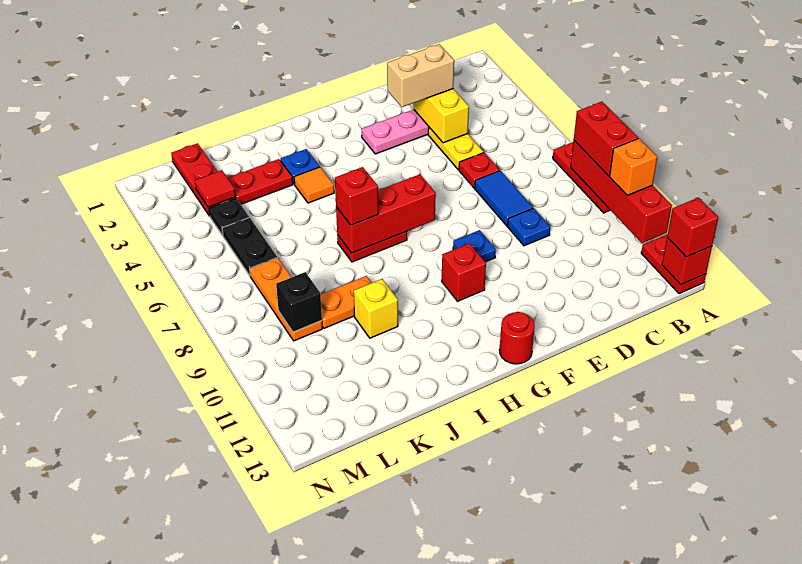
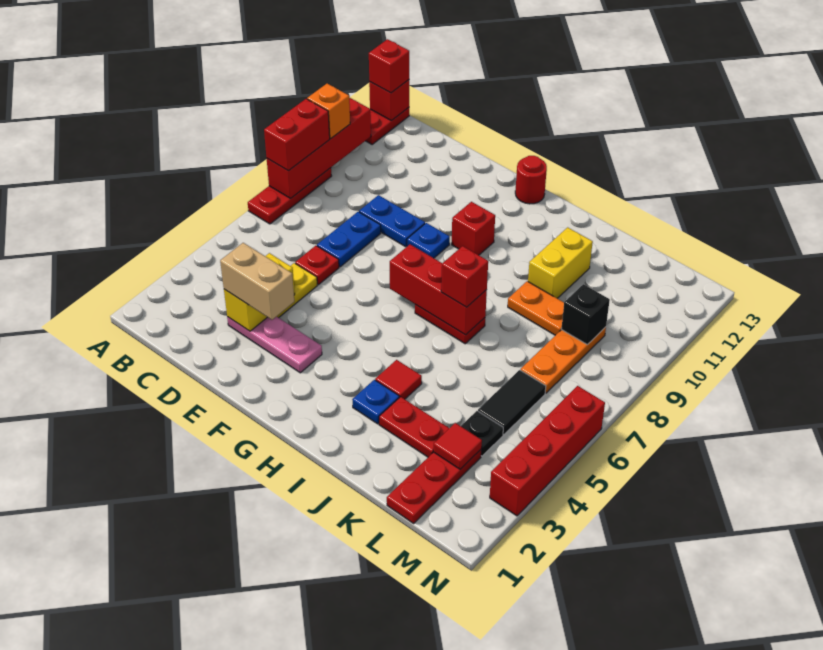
blue 1x2 tile [475,171,533,226] -> blue 1x2 plate [317,212,381,267]
blue 1x1 plate [508,208,550,246] -> blue 1x2 plate [359,195,425,247]
orange 1x1 tile [294,167,334,203] -> red 1x1 tile [375,360,422,399]
yellow 1x1 brick [354,279,398,338] -> yellow 1x2 brick [528,227,593,298]
black 1x2 plate [222,218,277,276] -> black 1x2 tile [478,370,546,435]
none -> red 1x4 brick [490,386,605,516]

